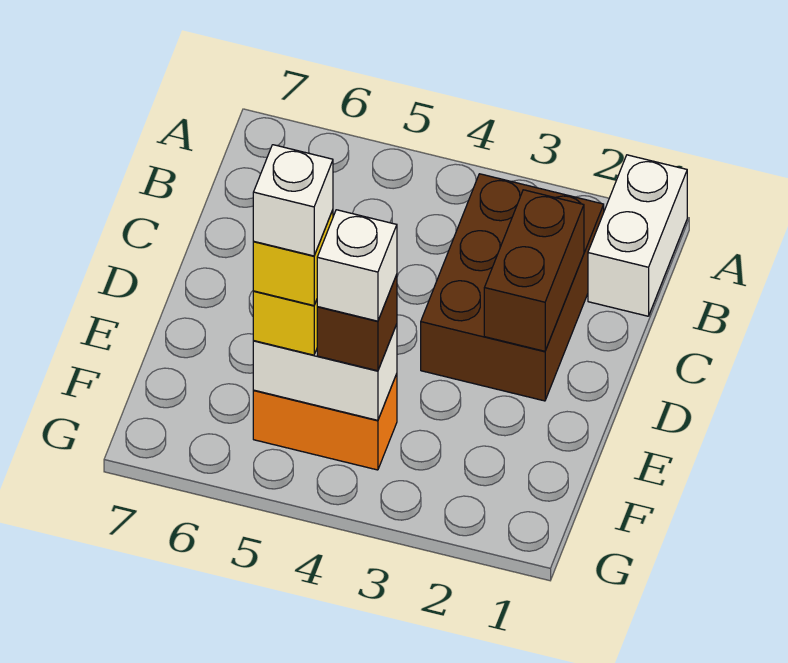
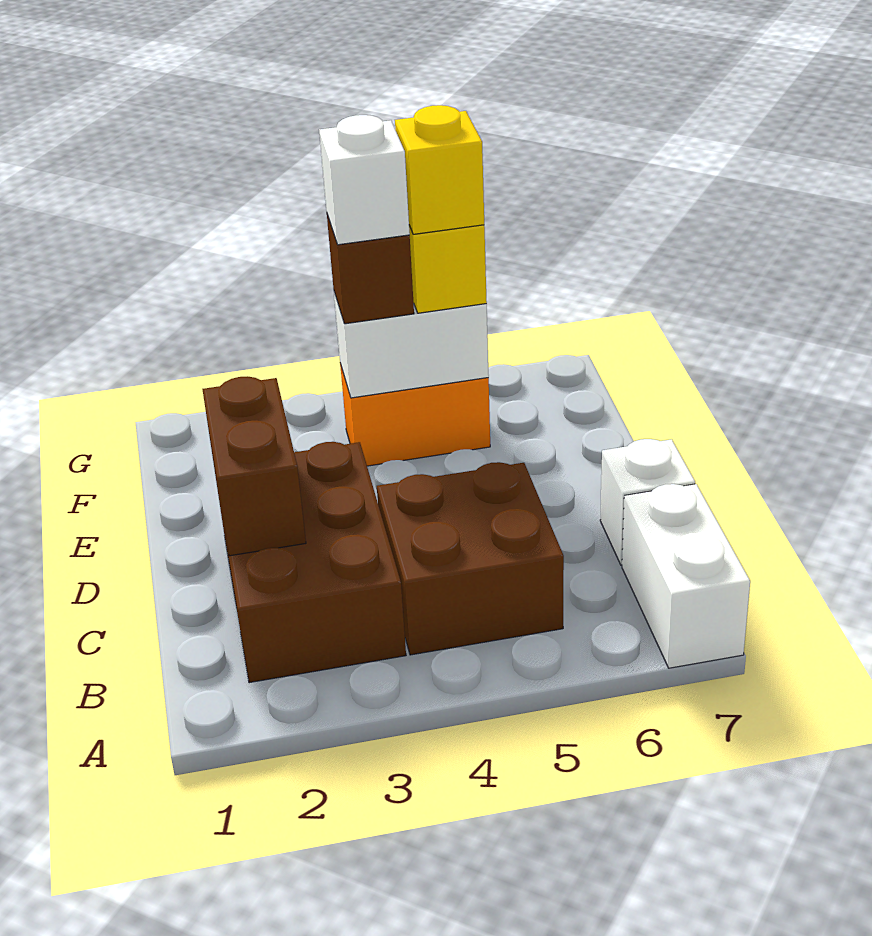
white 1x2 brick [588,155,687,316] -> white 1x2 brick moved to [622,484,750,668]
none -> brown 2x2 brick [377,462,564,655]
white 1x1 brick [253,145,333,256] -> white 1x1 brick moved to [600,439,695,565]

